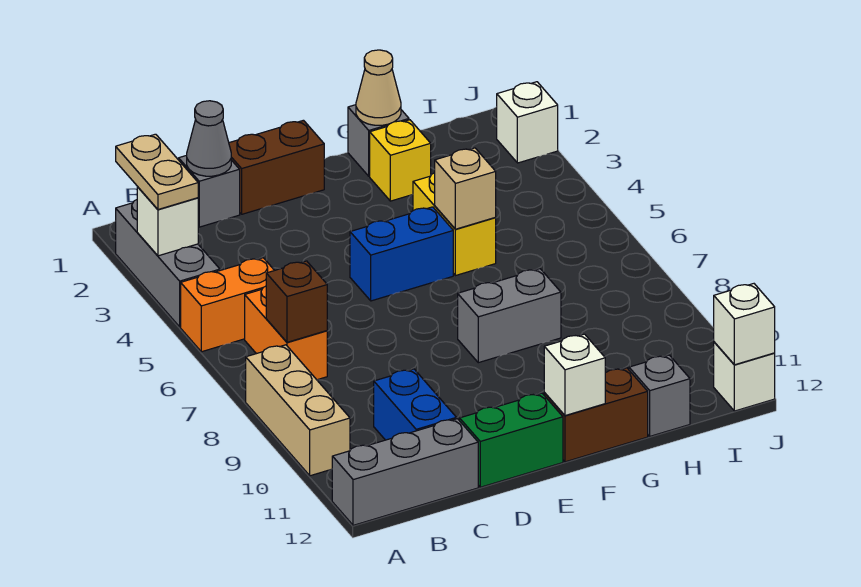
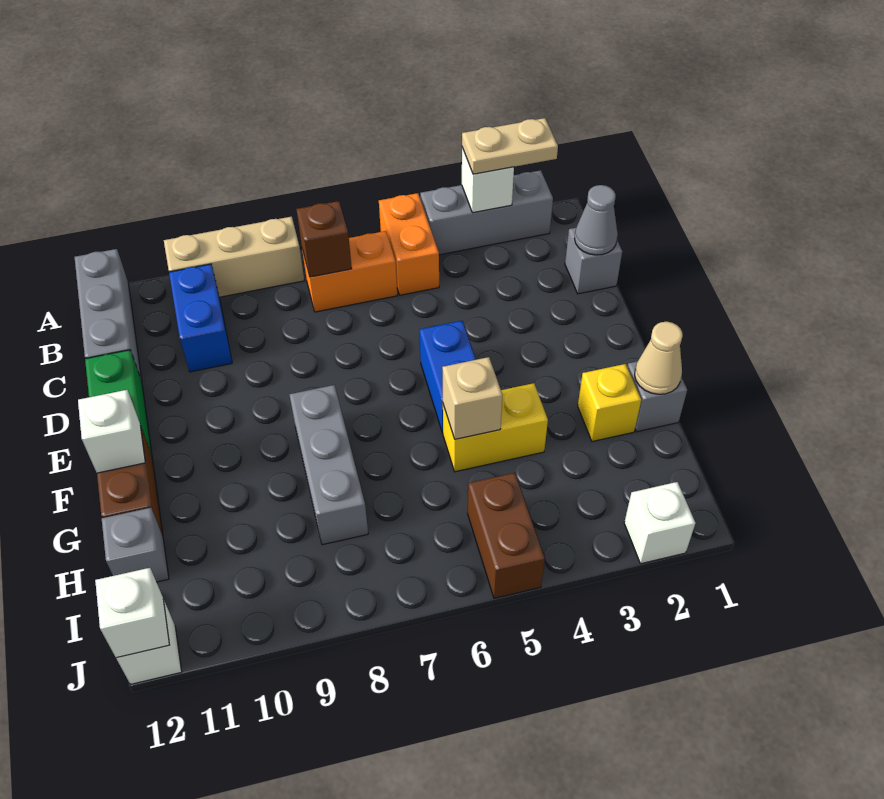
blue 1x2 brick [374,369,457,440] -> blue 1x2 brick turned to [169,264,232,372]
brown 1x2 brick [229,120,324,214] -> brown 1x2 brick moved to [468,473,545,598]
grey 1x2 brick [458,269,561,363] -> grey 1x3 brick [289,385,368,545]

